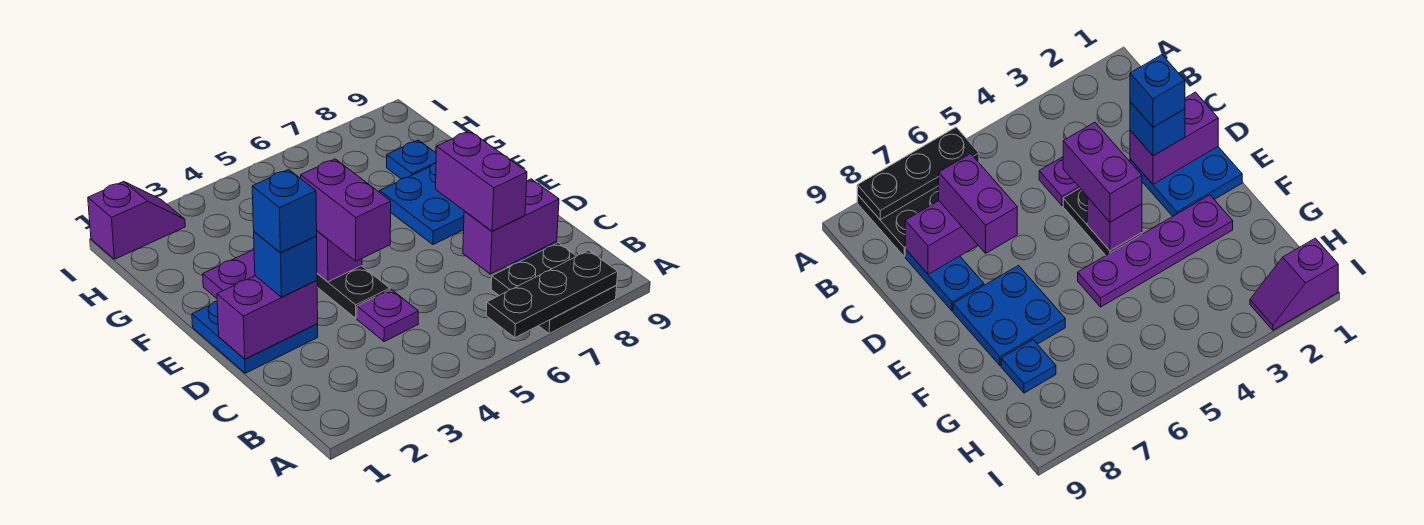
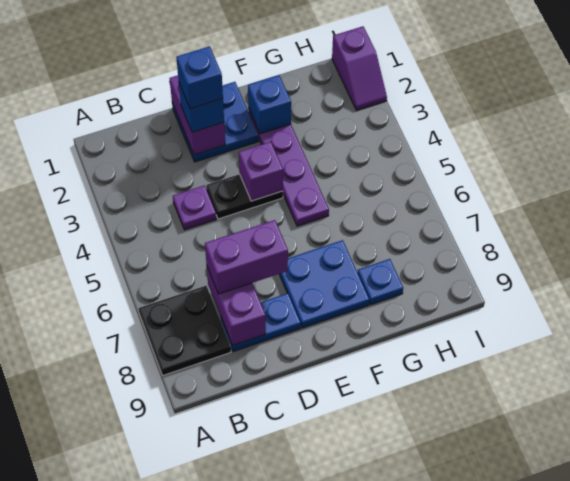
black 1x3 plate [486,250,618,338] -> none
purple 1x2 brick [301,159,391,261] -> none
none -> blue 1x1 brick [248,75,291,134]

